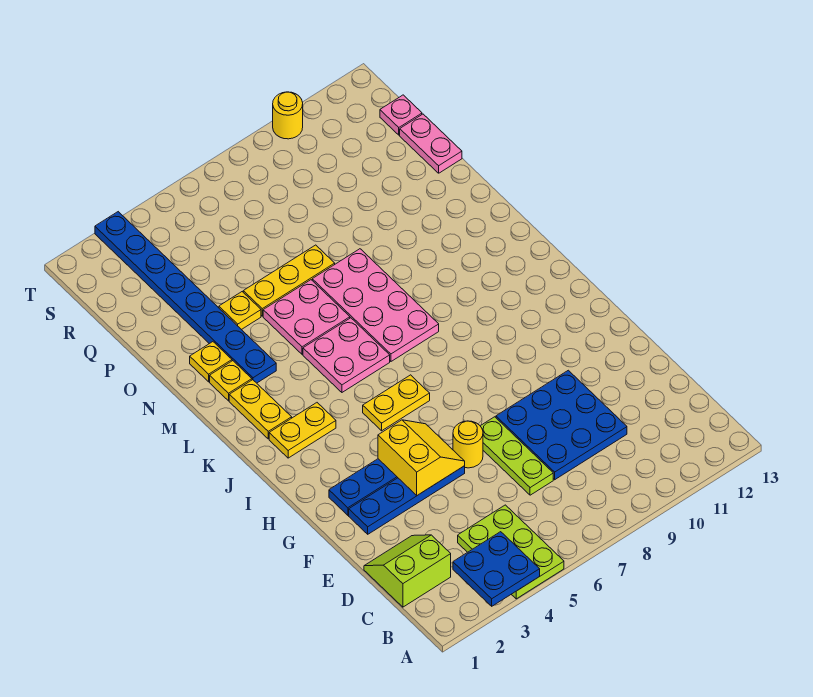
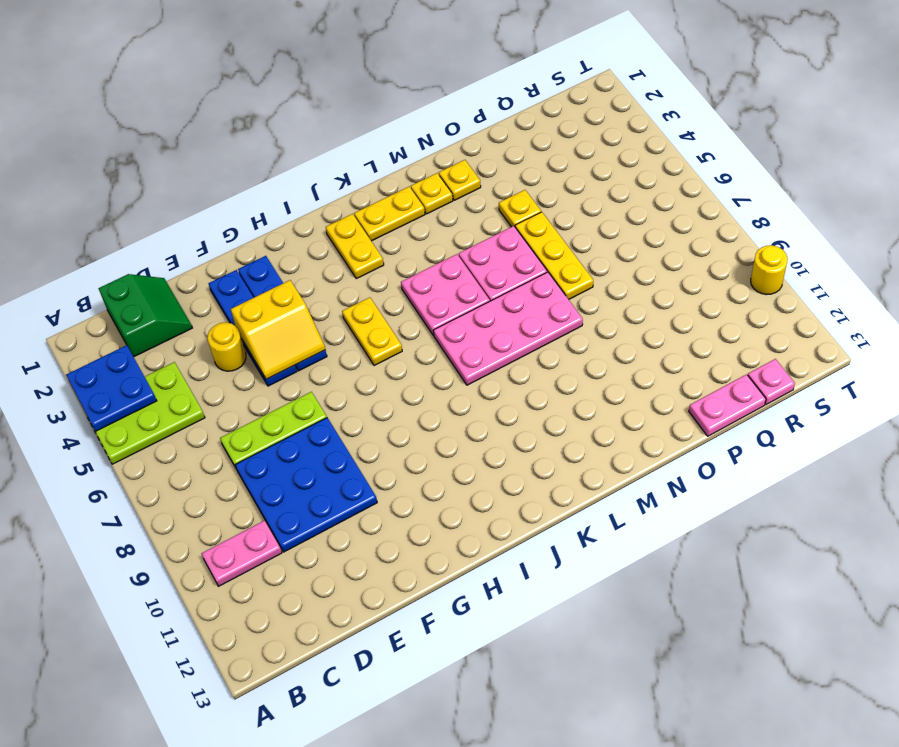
none -> pink 1x2 plate [201,520,282,586]
lime 2x2 slope [364,535,451,607] -> green 2x2 slope [99,274,192,357]
yellow 1x1 round brick [453,421,483,468] -> yellow 1x1 round brick moved to [207,322,246,371]
blue 1x8 plate [95,212,276,383] -> none

